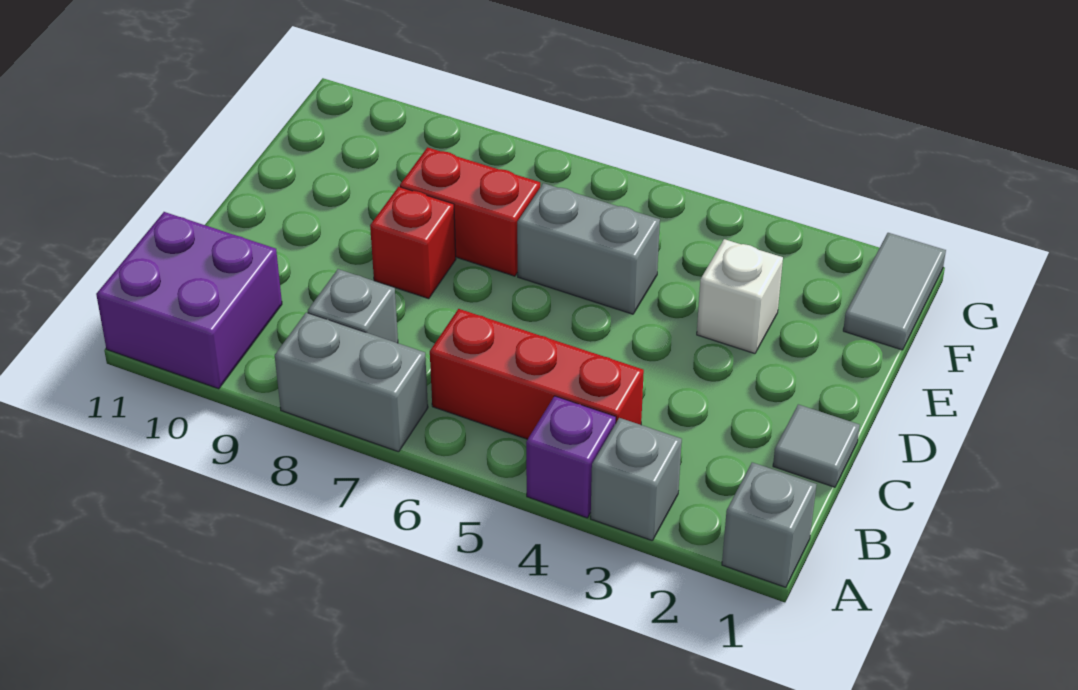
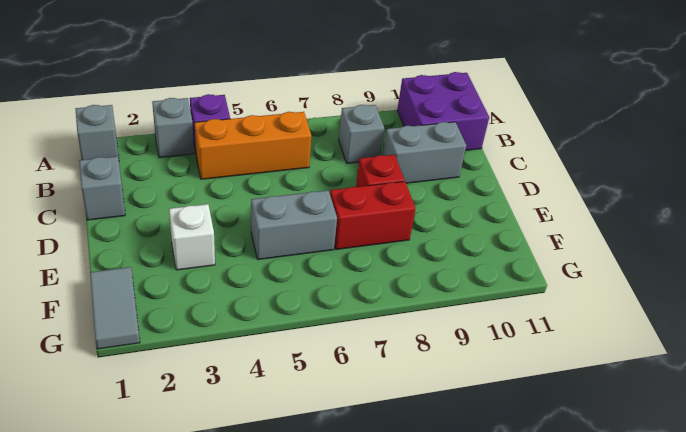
grey 1x2 brick [275,313,428,452] -> grey 1x2 brick moved to [383,122,466,183]
red 1x3 brick [430,309,644,439] -> orange 1x3 brick [195,112,311,179]
grey 1x1 tile [773,404,860,487] -> grey 1x1 brick [79,156,125,220]

